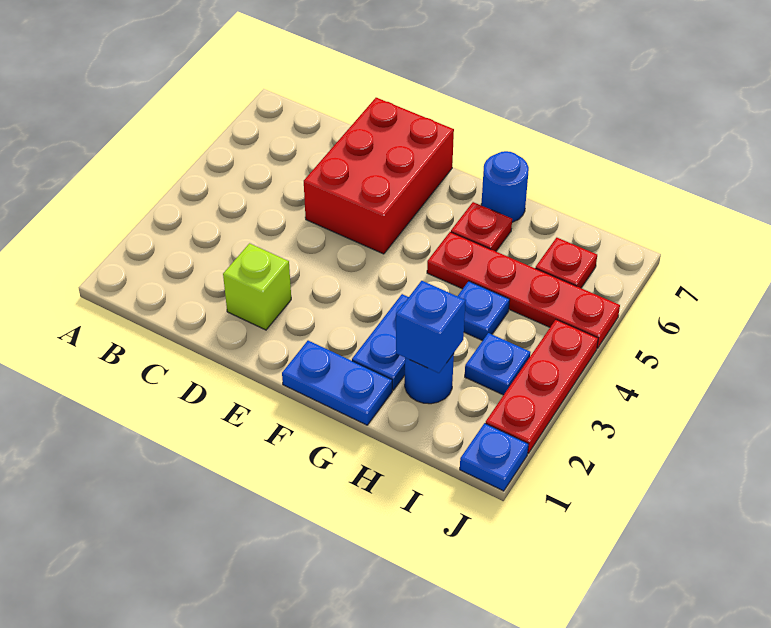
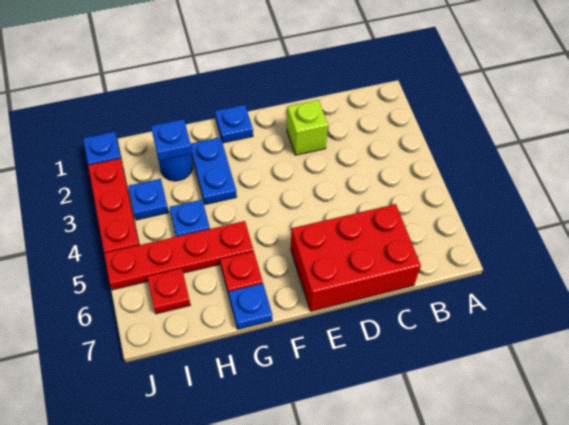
red 2x3 brick [304,98,454,254] -> red 2x3 brick turned to [291,204,421,311]
blue 1x2 plate [282,341,392,425] -> blue 1x1 plate [215,105,253,143]
blue 1x1 round brick [481,151,529,222] -> blue 1x1 plate [229,283,272,329]
blue 1x1 brick [396,281,466,373] -> blue 1x1 plate [151,119,192,161]

